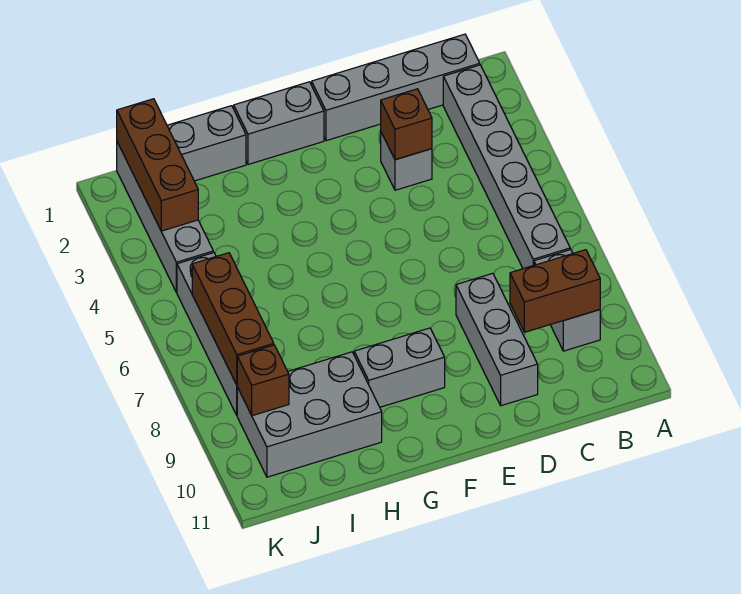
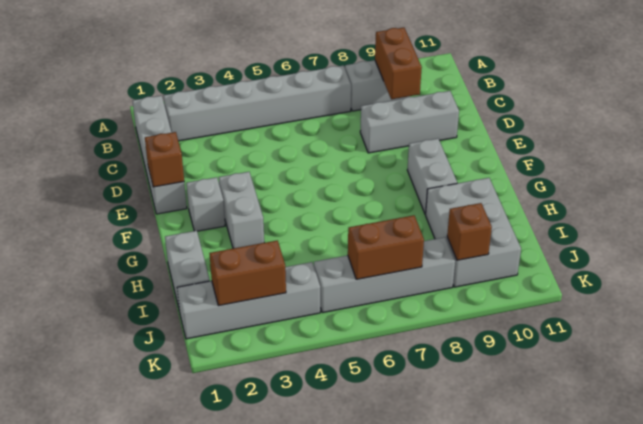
grey 1x1 brick [381,133,432,190] -> grey 1x1 brick moved to [186,177,225,231]
brown 1x1 brick [381,89,432,160] -> brown 1x1 brick moved to [145,132,184,187]
grey 1x2 brick [234,82,324,164] -> grey 1x2 brick moved to [219,172,264,248]
brown 1x3 brick [117,99,198,231] -> brown 1x2 brick [210,240,286,306]
brown 1x3 brick [192,253,274,385] -> brown 1x2 brick [348,215,424,279]

